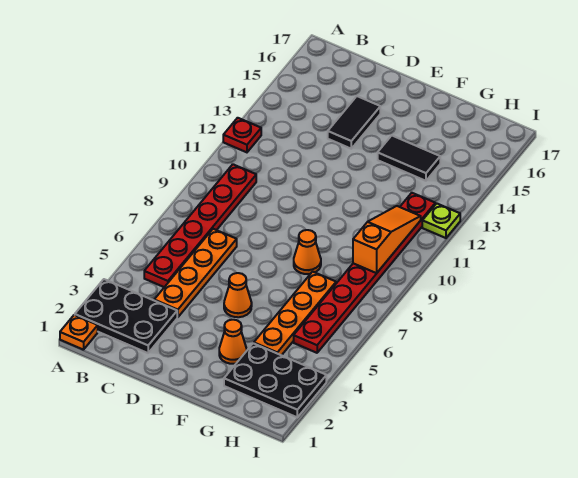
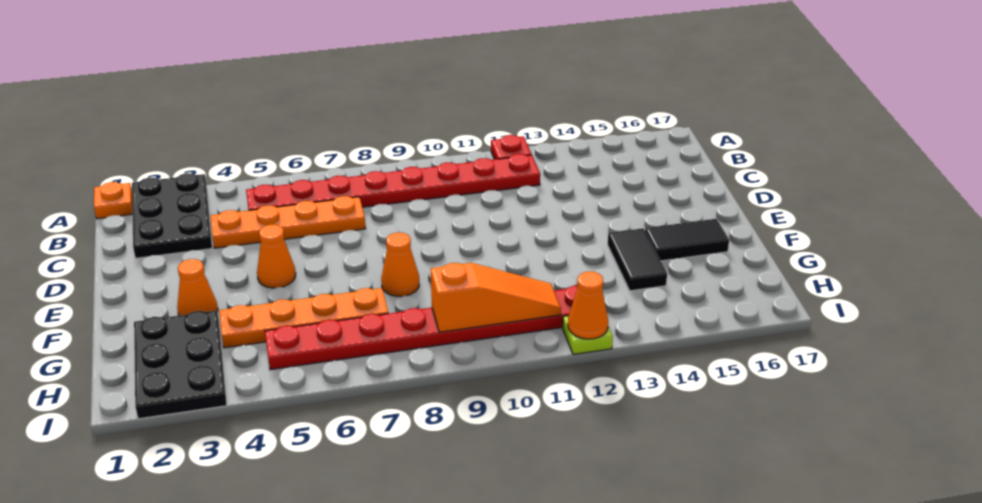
red 1x6 plate [144,164,256,287] -> red 1x8 plate [246,154,540,210]
black 1x2 tile [328,96,380,149] -> black 1x2 tile moved to [645,219,729,261]
none -> orange 1x1 cone [568,272,608,339]

